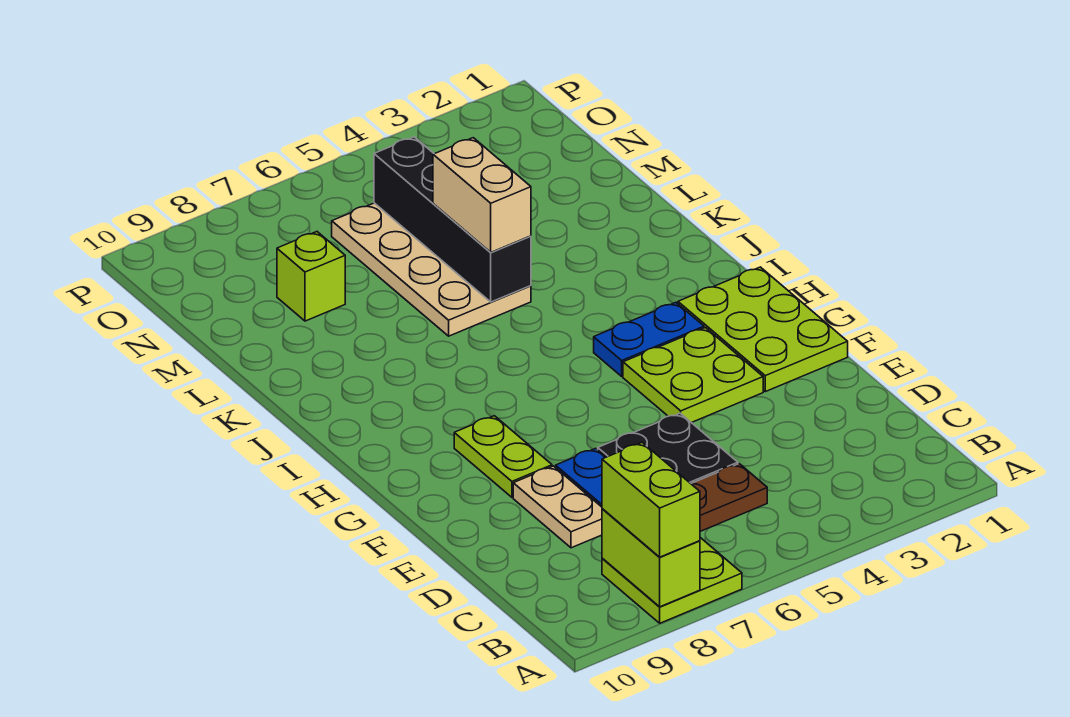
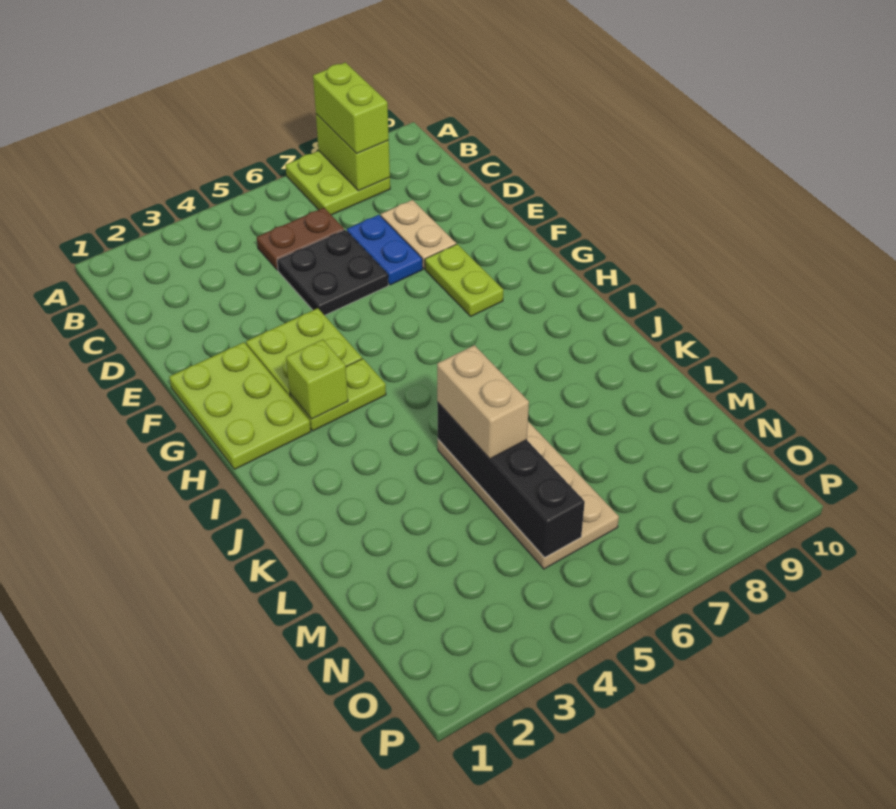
blue 1x2 plate [594,302,704,376] -> lime 1x2 plate [290,359,386,431]
lime 1x1 brick [277,232,345,321] -> lime 1x1 brick moved to [286,339,348,419]

